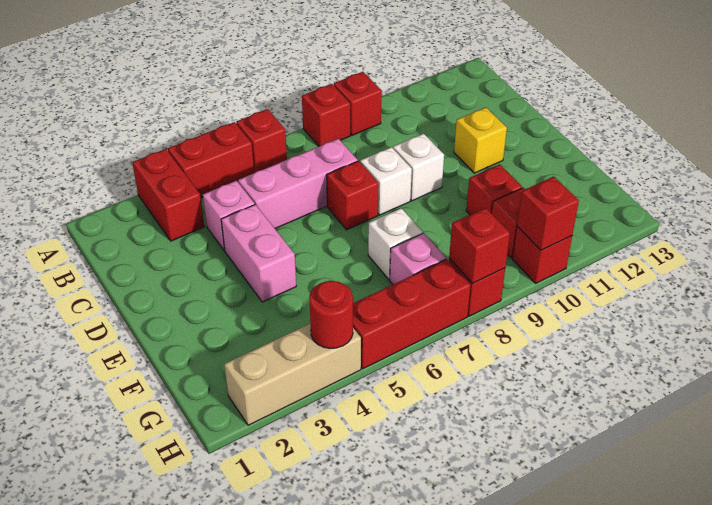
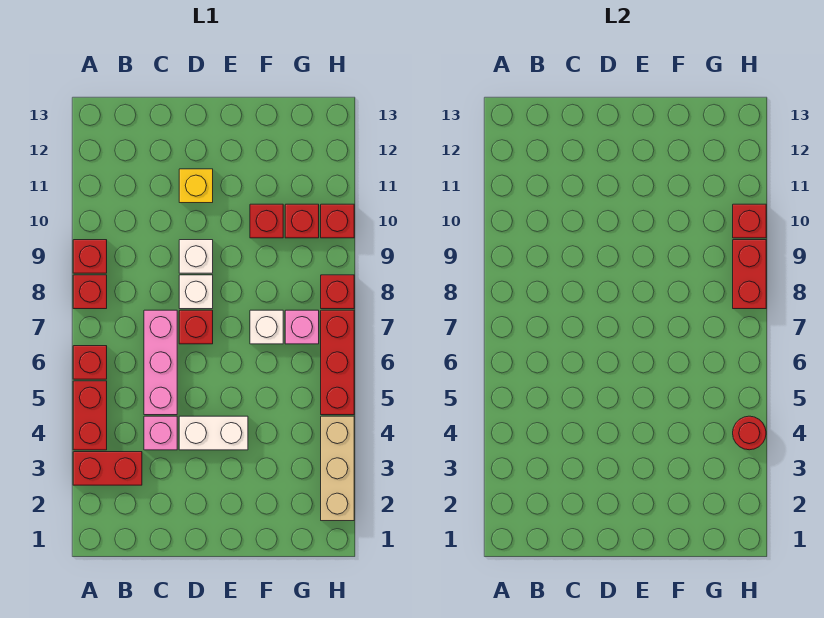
pink 1x2 brick [221,205,296,302] -> white 1x2 brick [179,416,248,450]
red 1x1 brick [449,208,510,284] -> red 1x2 brick [733,240,766,309]

